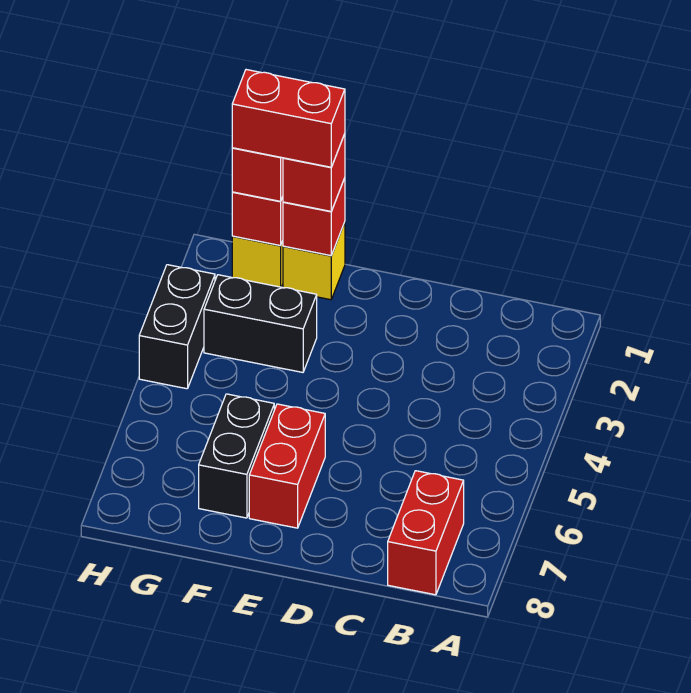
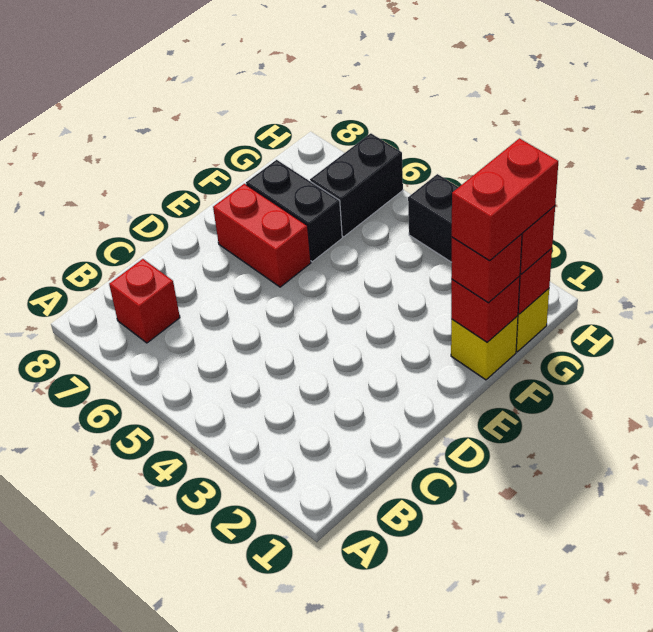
red 1x2 brick [388,471,464,595] -> red 1x1 brick [109,259,180,343]
black 1x2 brick [204,275,317,372] -> black 1x2 brick moved to [310,133,403,237]

